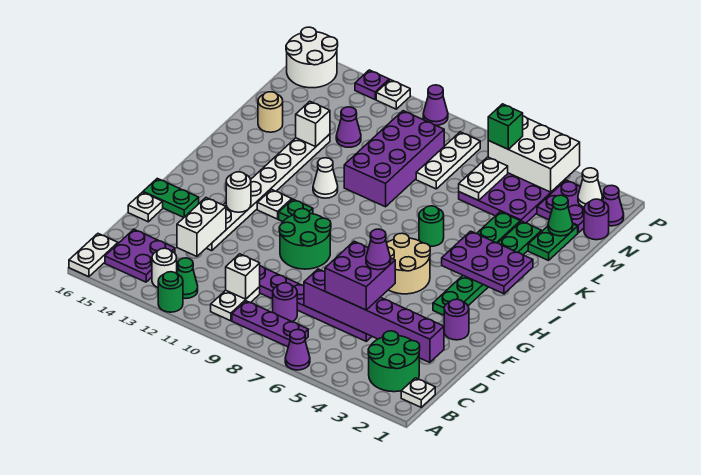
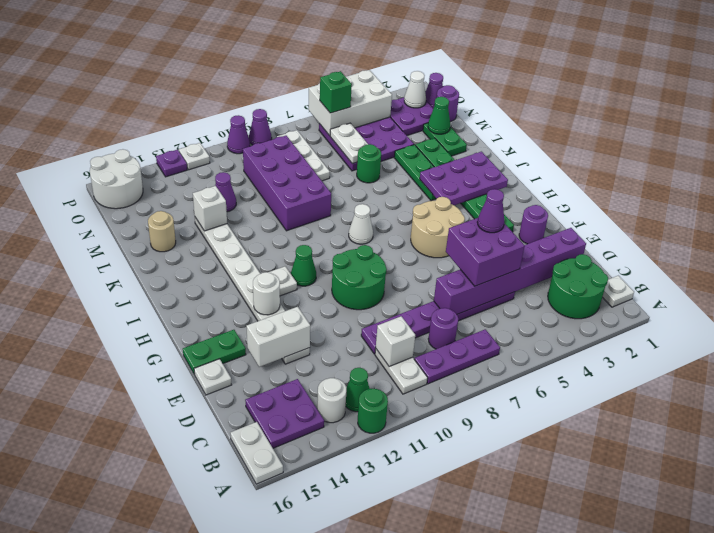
purple 1x1 cone [285,330,310,370] -> purple 1x1 cone moved to [249,109,272,145]
white 1x2 brick [177,198,226,256] -> white 1x2 brick turned to [246,307,310,367]
green 1x1 plate [279,199,313,222] -> green 1x1 cone [291,245,316,286]
green 1x1 round brick [419,206,444,246] -> green 1x1 round brick moved to [357,144,381,183]
white 1x1 cone [313,158,338,198] -> white 1x1 cone moved to [349,204,373,244]

